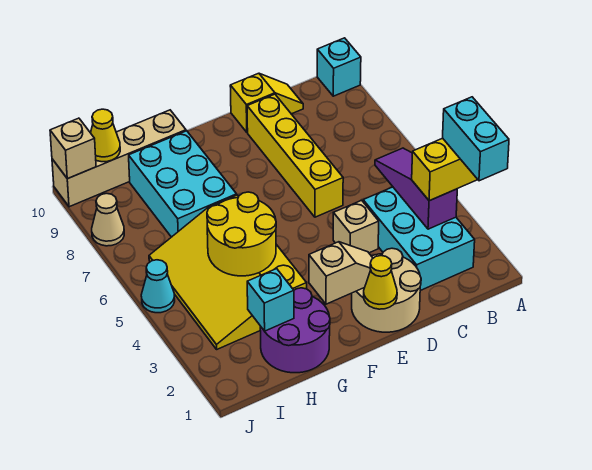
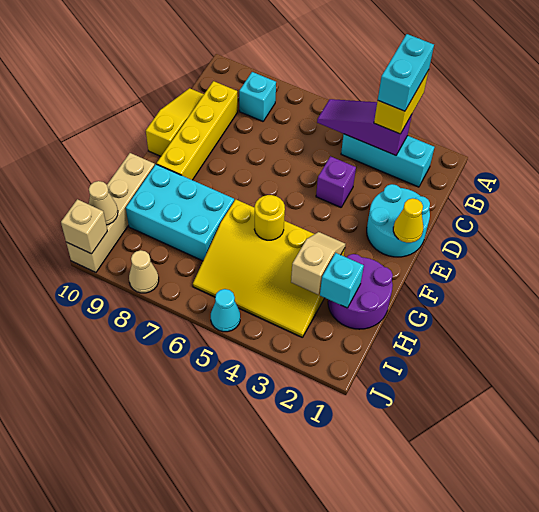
cyan 1x2 brick [443,97,509,181] -> cyan 1x2 brick turned to [378,34,434,111]
cyan 1x1 brick [317,38,361,96] -> cyan 1x1 brick moved to [239,72,276,121]
cyan 2x3 brick [363,187,475,291] -> cyan 1x3 brick [341,134,434,187]
yellow 1x2 slope [230,73,303,132] -> yellow 1x3 slope [146,88,204,156]
tan 2x2 round brick [352,248,421,332] -> cyan 2x2 round brick [367,184,430,257]
tan 1x1 brick [333,200,379,253] -> purple 1x1 brick [316,156,356,207]
yellow 1x4 brick [247,94,343,217] -> yellow 1x4 brick turned to [157,81,238,180]
tan 1x2 slope [309,242,373,304] -> tan 1x2 slope moved to [291,232,345,294]
yellow 2x2 round brick [207,192,276,276] -> yellow 1x1 round brick [254,195,285,240]
yellow 1x1 cone [91,109,120,162] -> tan 1x1 cone [89,181,118,225]

